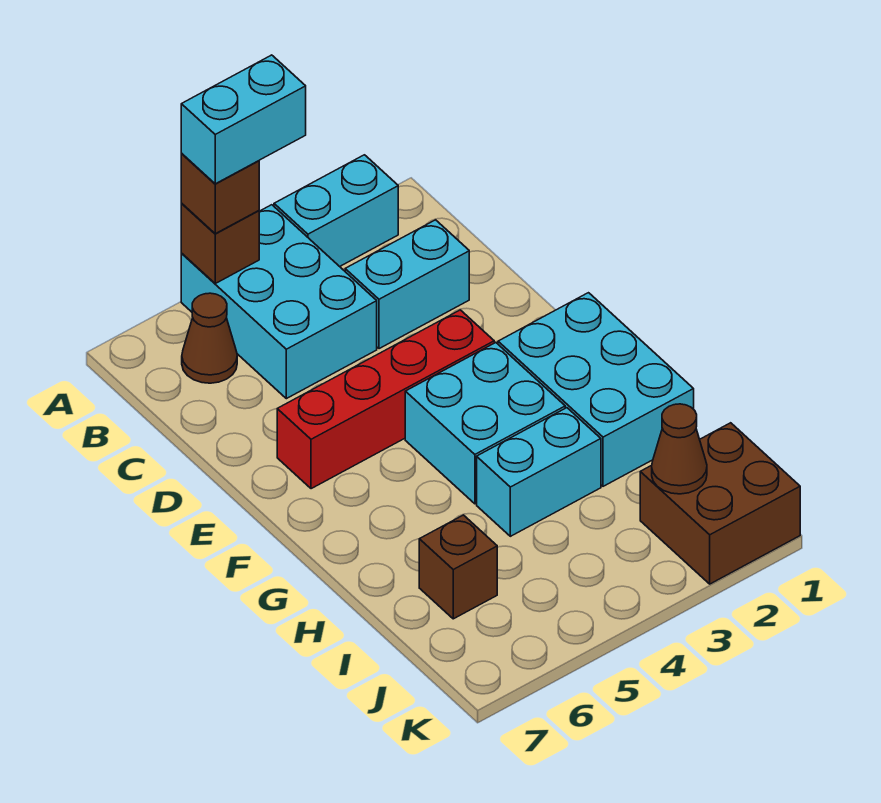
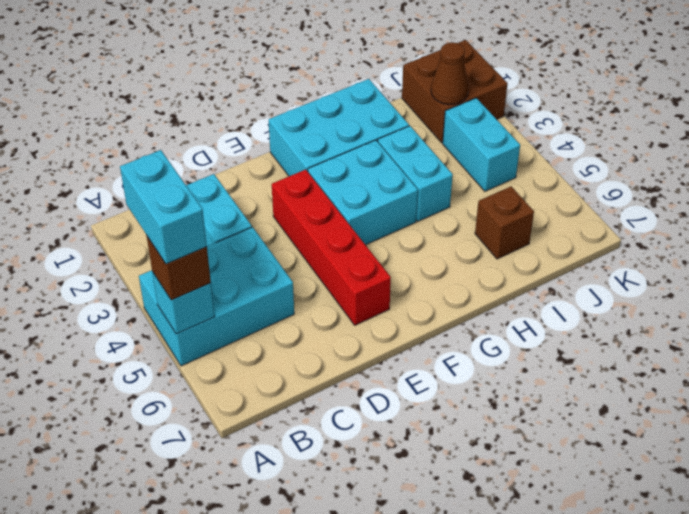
cyan 1x2 brick [274,155,398,267] -> cyan 1x2 brick moved to [443,98,520,191]
brown 1x1 brick [181,204,259,283] -> cyan 1x1 brick [152,272,215,334]
brown 1x1 cone [182,293,237,383] -> none

